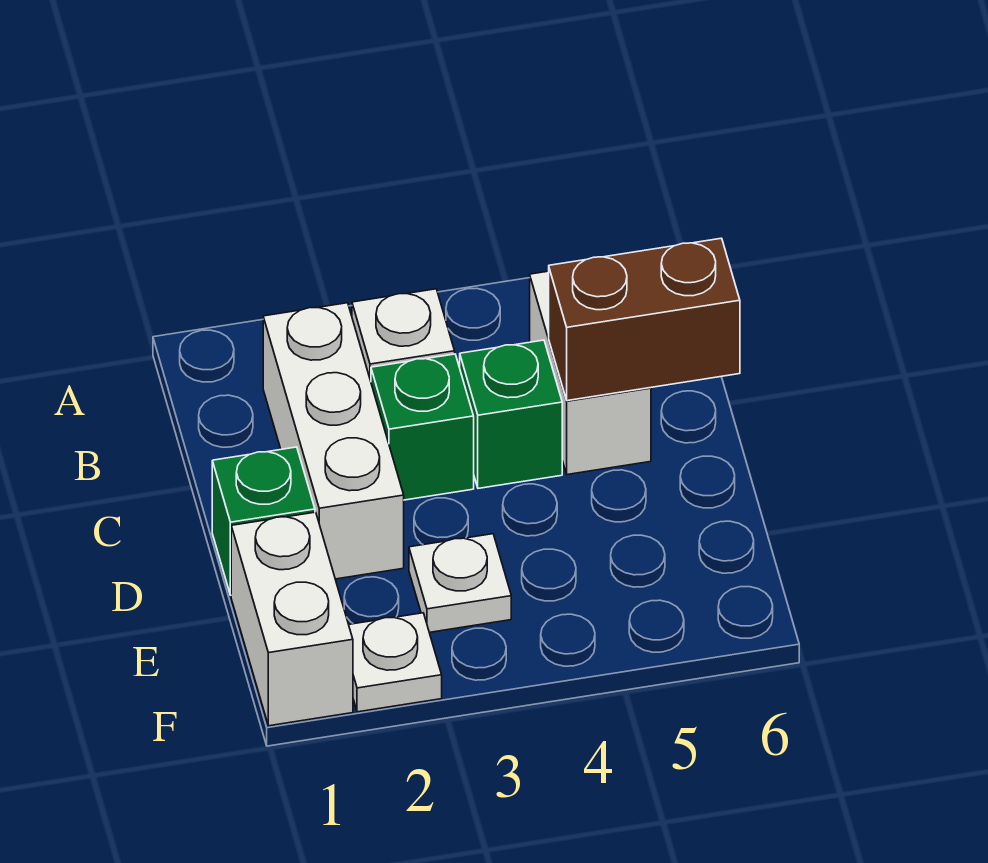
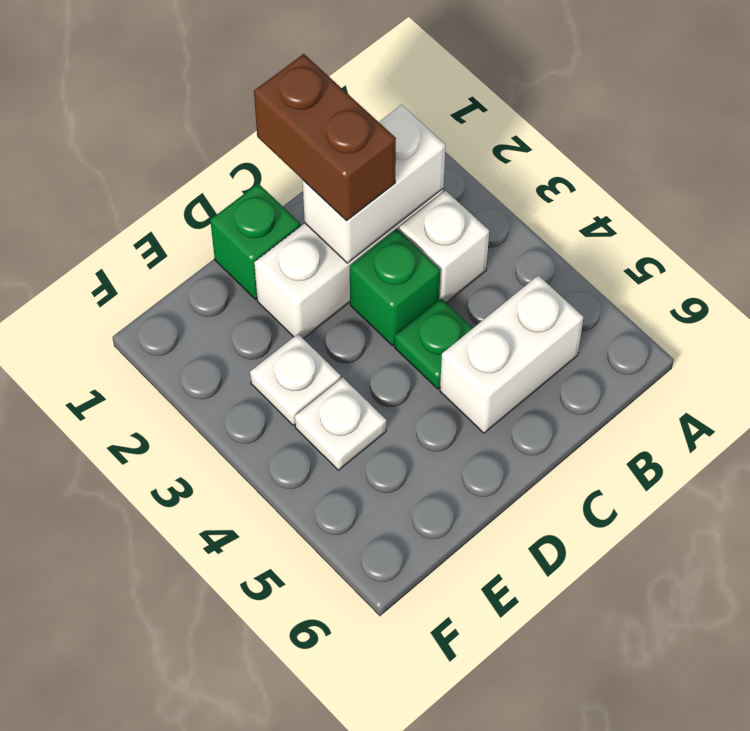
green 1x1 brick [460,340,562,488] -> green 1x1 plate [395,298,473,389]
brown 1x2 brick [549,238,740,401] -> brown 1x2 brick moved to [254,54,396,221]
white 1x2 brick [231,512,353,726] -> white 1x2 brick moved to [303,105,445,263]
white 1x1 plate [349,613,442,712] -> white 1x1 plate moved to [295,378,386,470]

